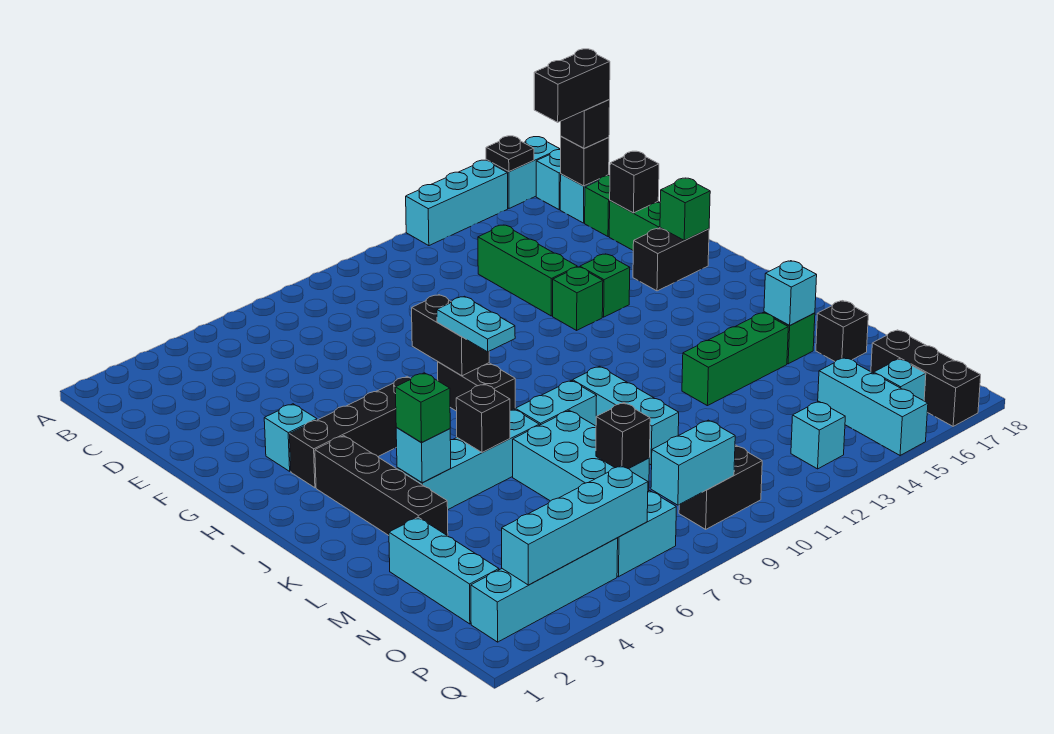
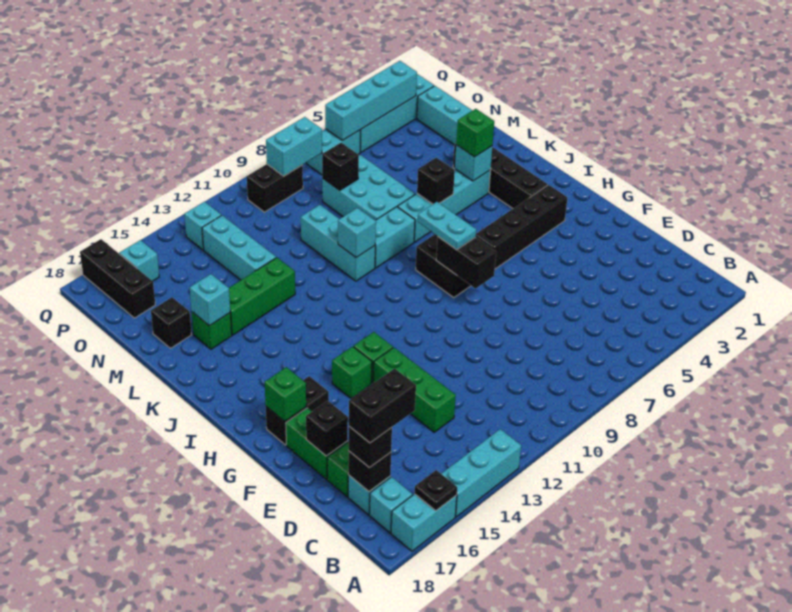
cyan 1x1 brick [264,404,317,471] -> cyan 1x1 brick moved to [338,208,376,258]
cyan 1x3 brick [818,358,928,455] -> cyan 1x3 brick moved to [202,215,276,280]

